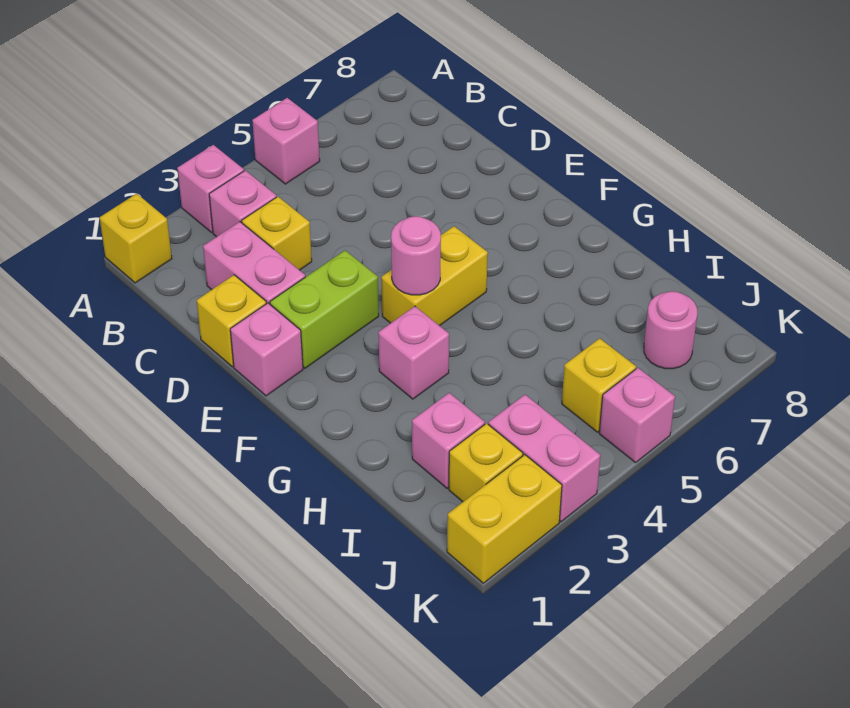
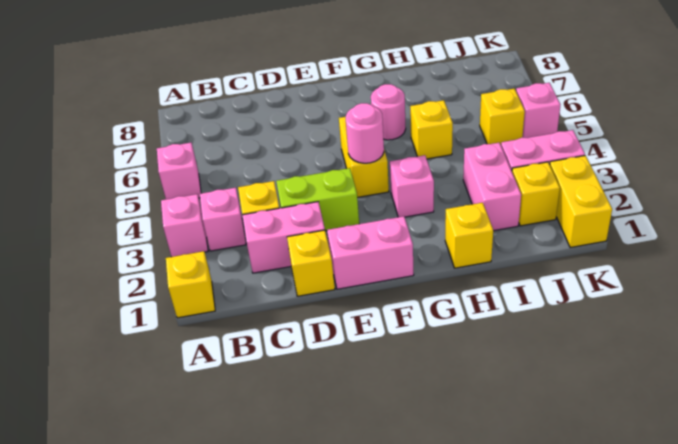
pink 1x1 brick [230,303,303,396] -> pink 1x2 brick [327,216,414,289]
lime 1x2 brick [270,250,379,368] -> lime 1x2 brick turned to [276,168,359,231]
none -> yellow 1x1 brick [445,203,493,268]
none -> yellow 1x1 brick [410,100,453,159]
pink 1x1 brick [412,393,485,488] -> pink 1x2 brick [463,143,521,231]
pink 1x1 round brick [644,291,697,369] -> pink 1x1 round brick moved to [371,84,406,140]

